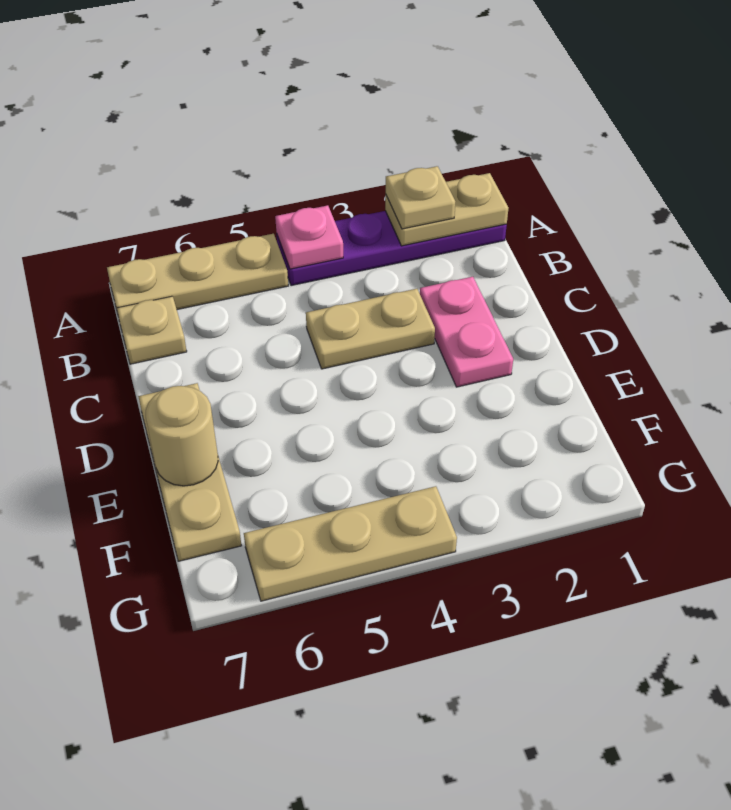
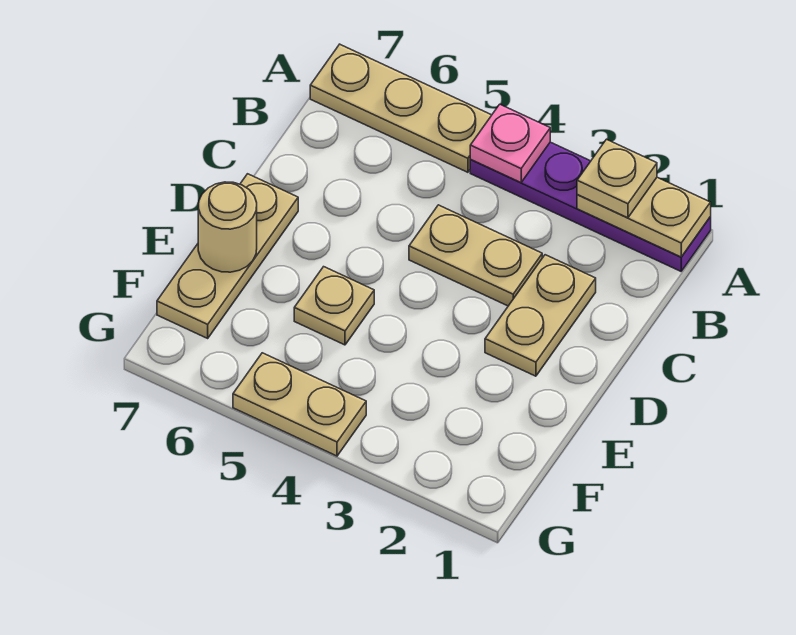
tan 1x1 plate [117,296,187,364] -> tan 1x1 plate moved to [294,267,374,345]
pink 1x2 plate [420,277,513,387] -> tan 1x2 plate [485,255,596,376]
tan 1x3 plate [244,486,457,601] -> tan 1x2 plate [233,353,366,456]

